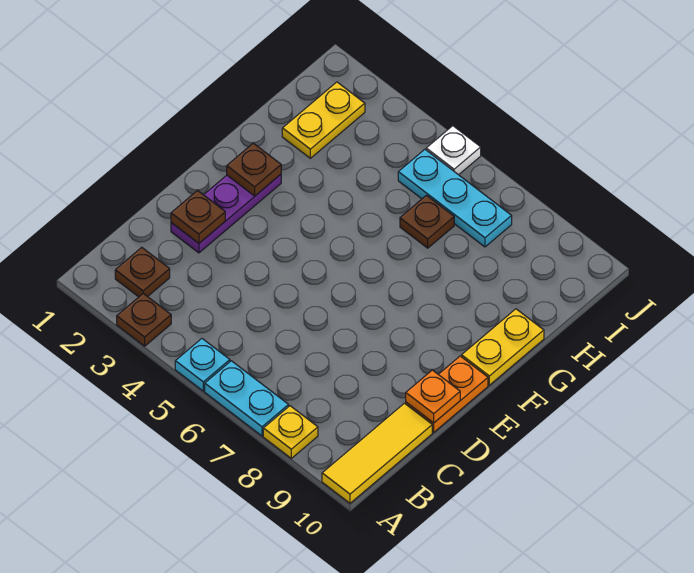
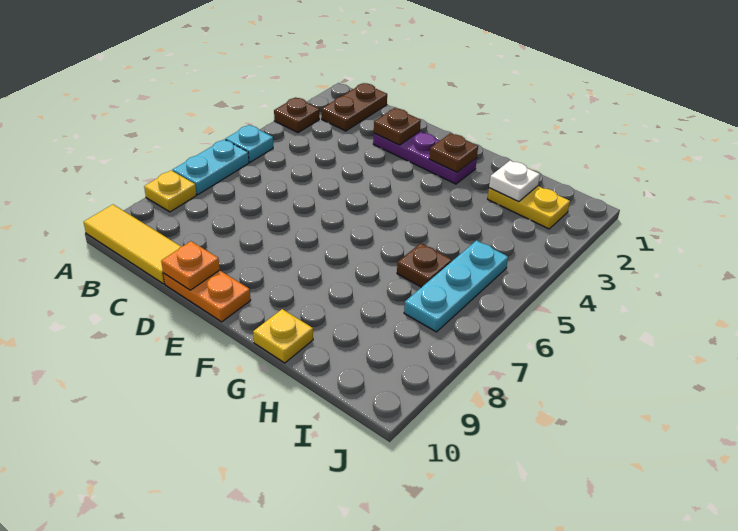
brown 1x1 plate [115,247,170,297] -> brown 1x2 plate [322,83,387,131]
yellow 1x2 plate [462,309,544,385] -> yellow 1x1 plate [253,309,313,363]
white 1x1 plate [426,126,481,175] -> white 1x1 plate moved to [489,161,540,202]

